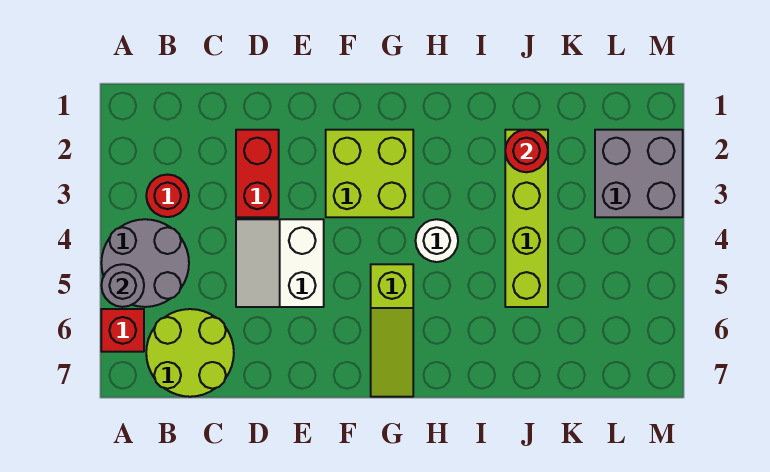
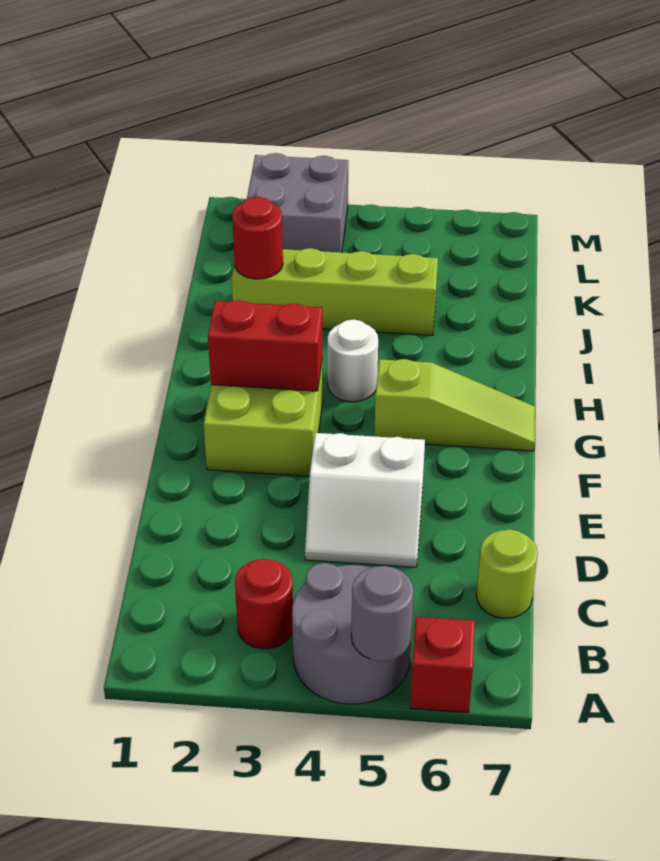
lime 2x2 round brick [146,309,234,397] -> lime 1x1 round brick [476,529,538,618]
red 1x2 brick [236,130,279,217] -> red 1x2 brick moved to [208,300,322,391]

